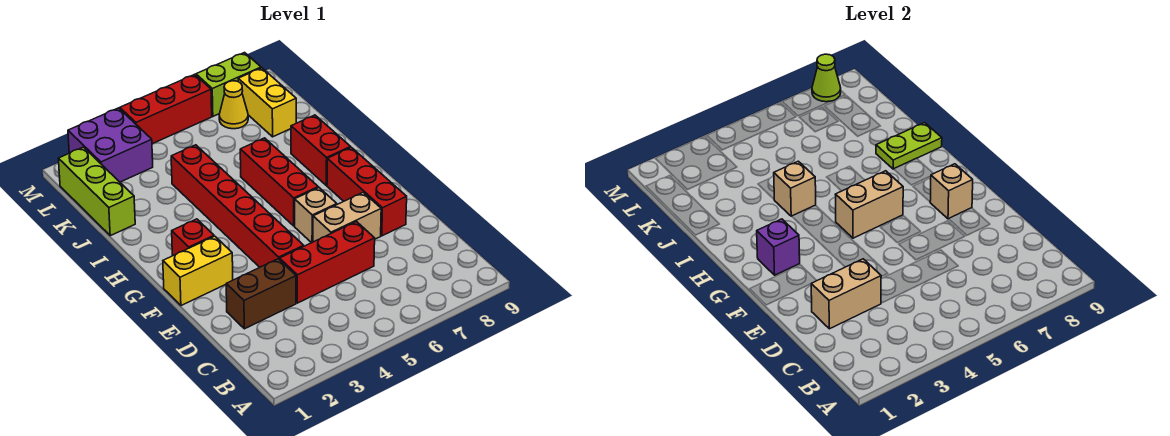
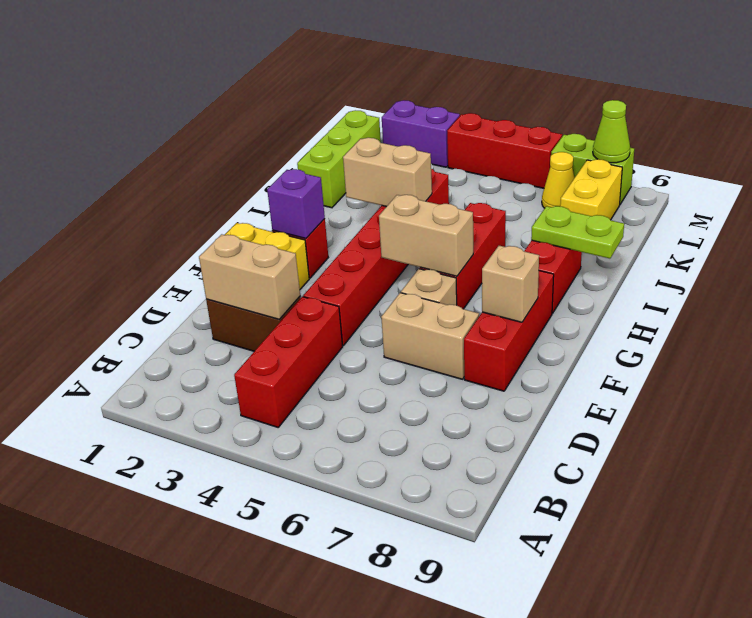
red 1x3 brick [280,222,375,303] -> red 1x3 brick turned to [234,297,343,427]
tan 1x1 brick [774,161,816,216] -> tan 1x2 brick [343,138,432,207]
purple 2x2 brick [68,108,153,182] -> purple 1x2 brick [382,100,460,167]

